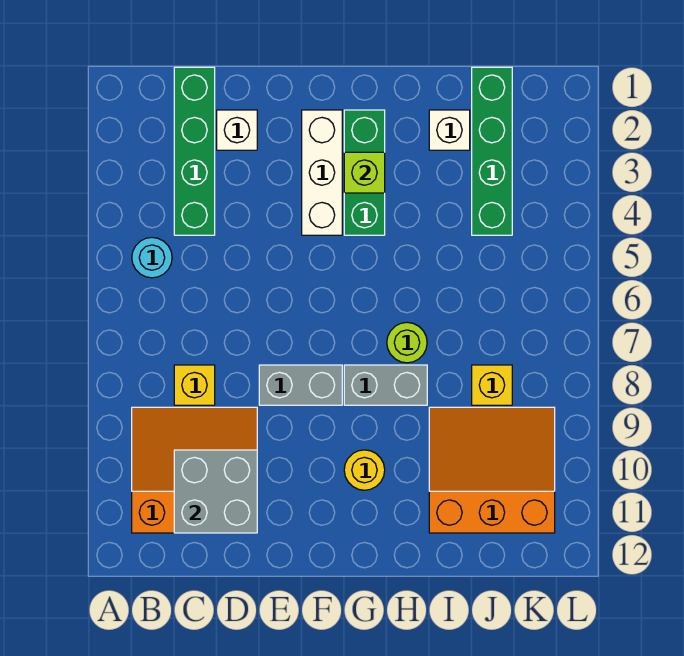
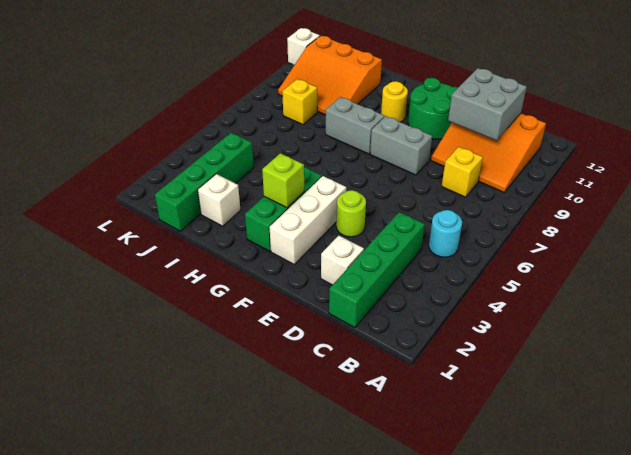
none -> green 2x2 round brick [408,78,458,139]
lime 1x1 round brick [387,322,427,363] -> lime 1x1 round brick moved to [336,190,366,237]
none -> white 1x1 brick [287,28,320,65]

